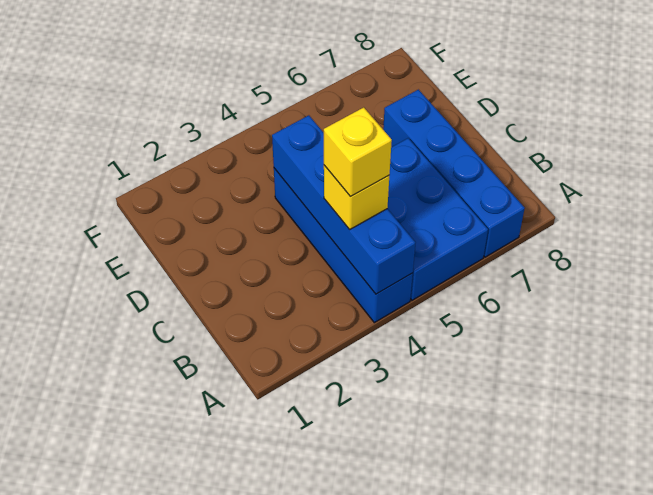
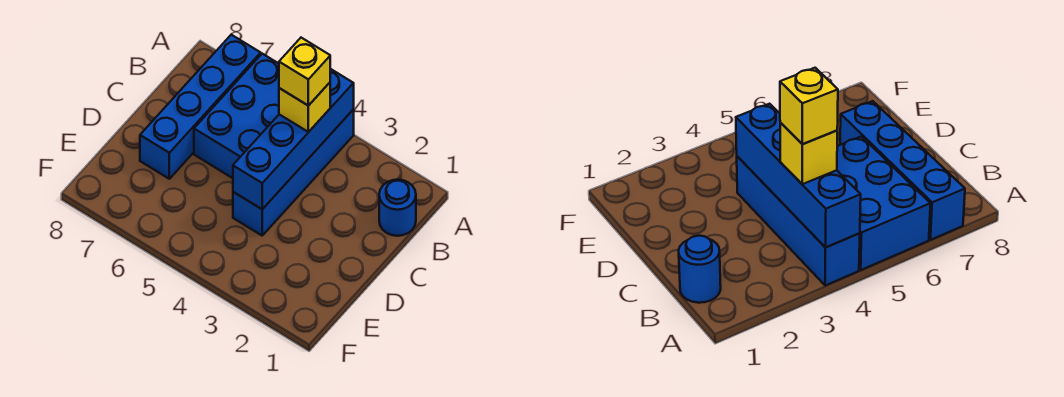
none -> blue 1x1 round brick [379,180,416,236]

